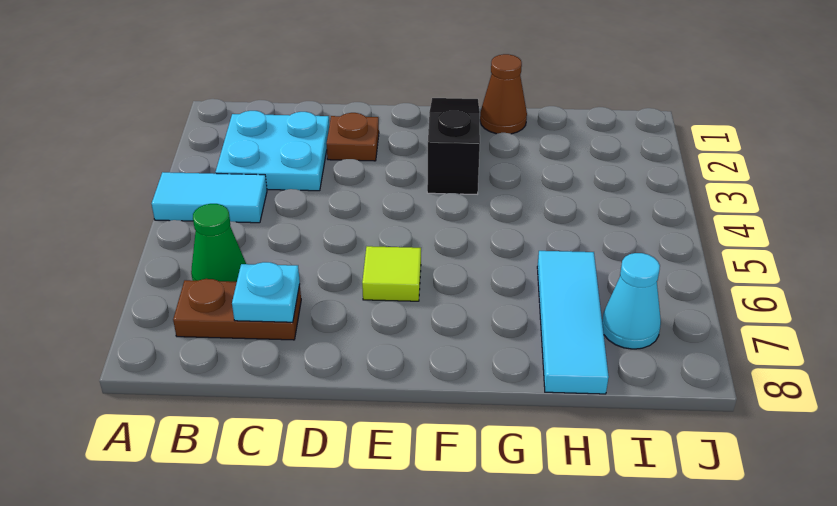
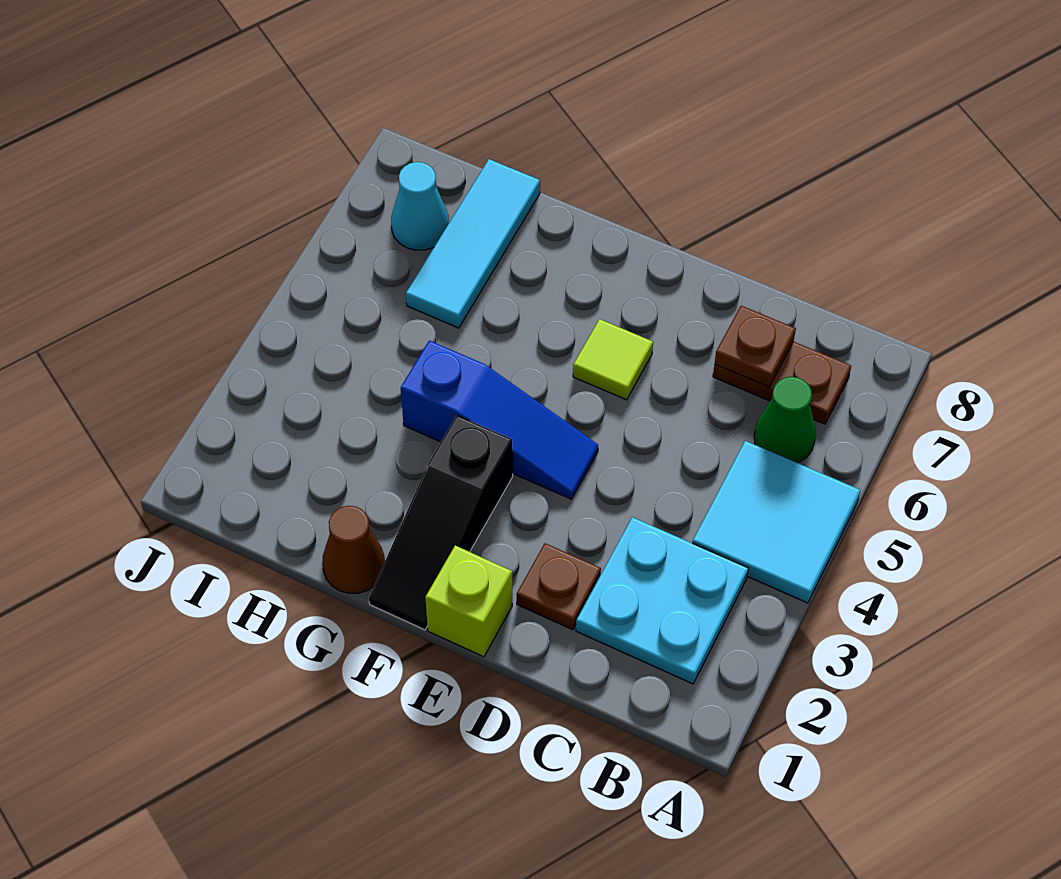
cyan 1x2 tile [152,172,267,223] -> cyan 2x2 tile [692,441,860,603]
cyan 1x1 plate [232,262,300,322] -> brown 1x1 plate [715,306,796,387]
none -> lime 1x1 brick [425,546,512,657]
none -> blue 1x3 slope [401,340,598,499]

